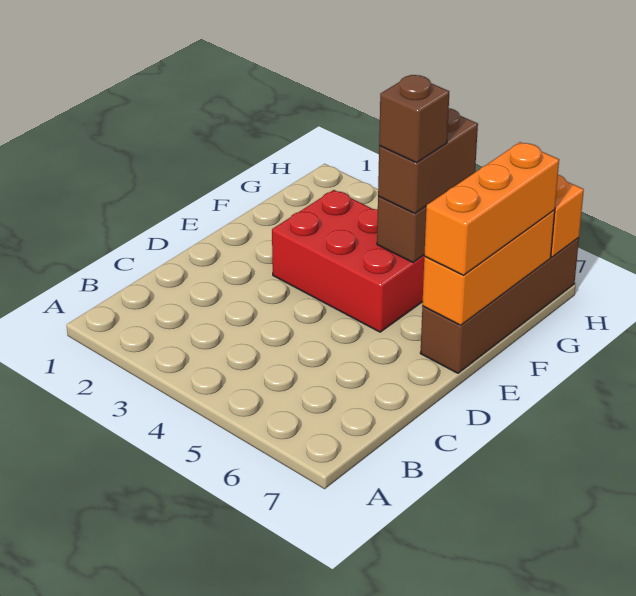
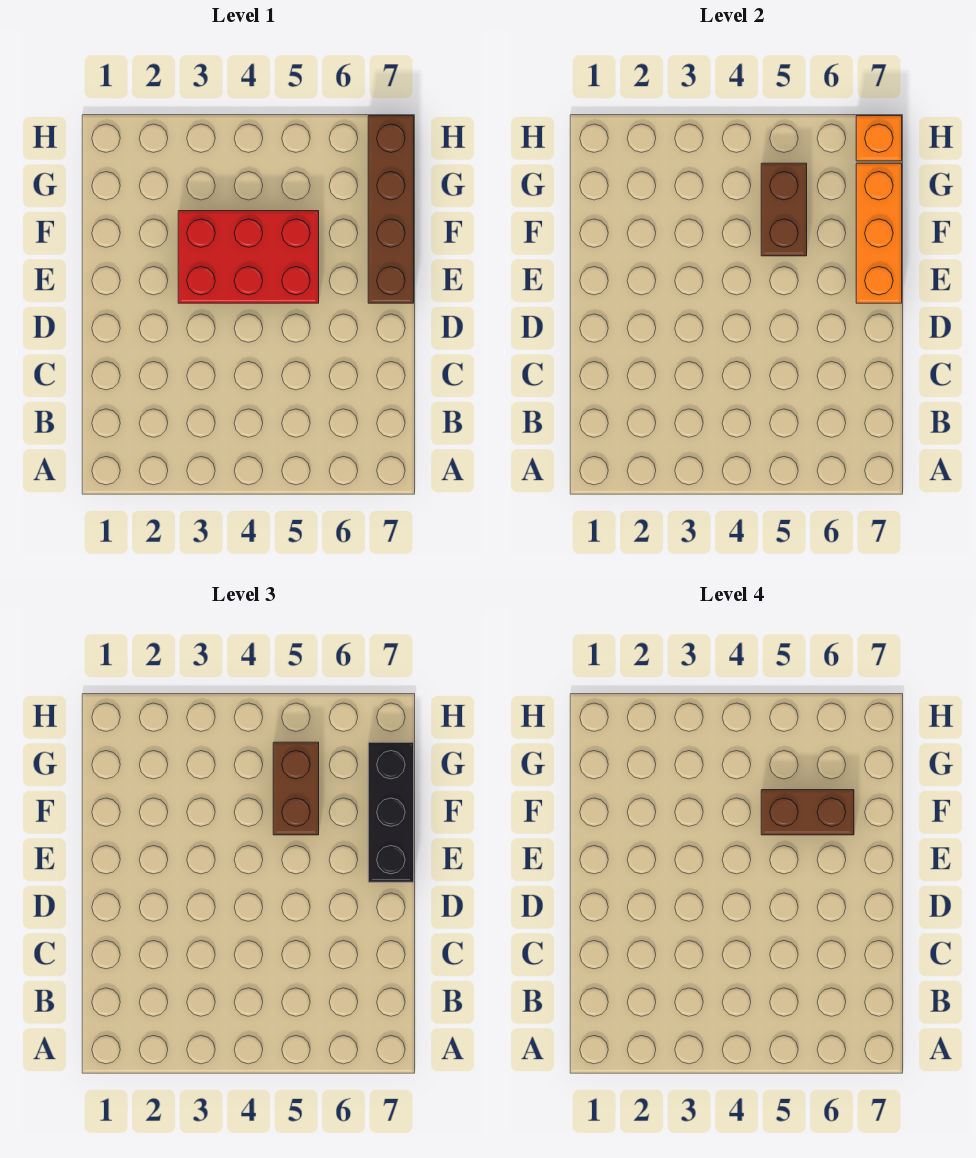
orange 1x3 brick [424,142,559,275] -> black 1x3 brick [368,742,414,882]
brown 1x1 brick [379,75,449,163] -> brown 1x2 brick [761,790,854,835]

